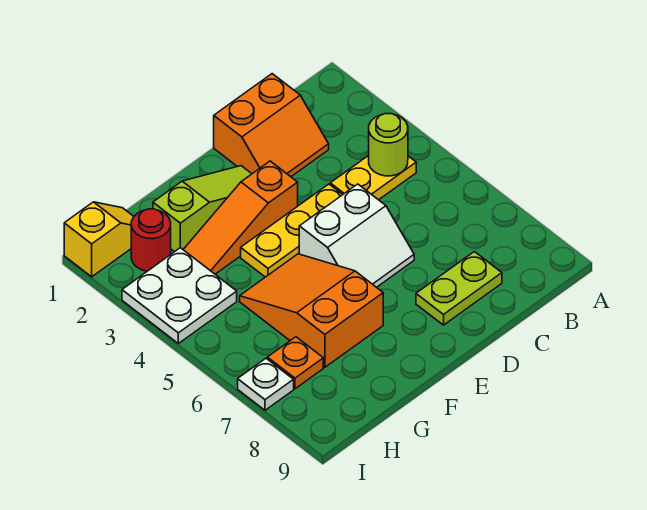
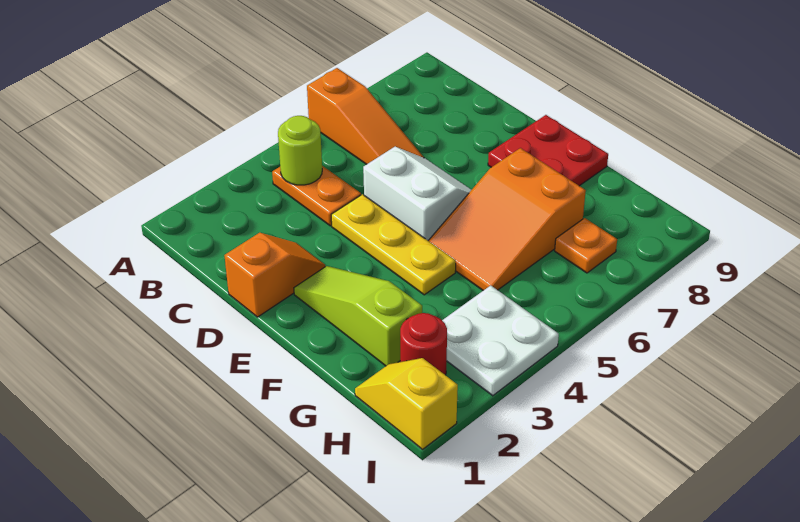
yellow 1x2 plate [330,155,416,200] -> orange 1x2 plate [272,166,361,226]
orange 2x2 slope [214,74,329,177] -> orange 1x2 slope [224,233,325,317]
lime 1x2 plate [416,252,502,325] -> none
orange 1x3 slope [183,161,298,274] -> orange 1x3 slope moved to [307,68,424,164]
none -> red 2x2 plate [488,115,608,186]
white 1x1 plate [238,358,294,410] -> none

